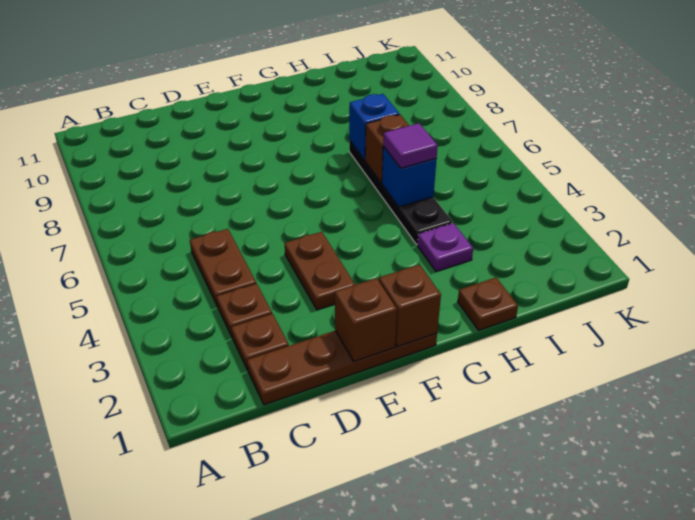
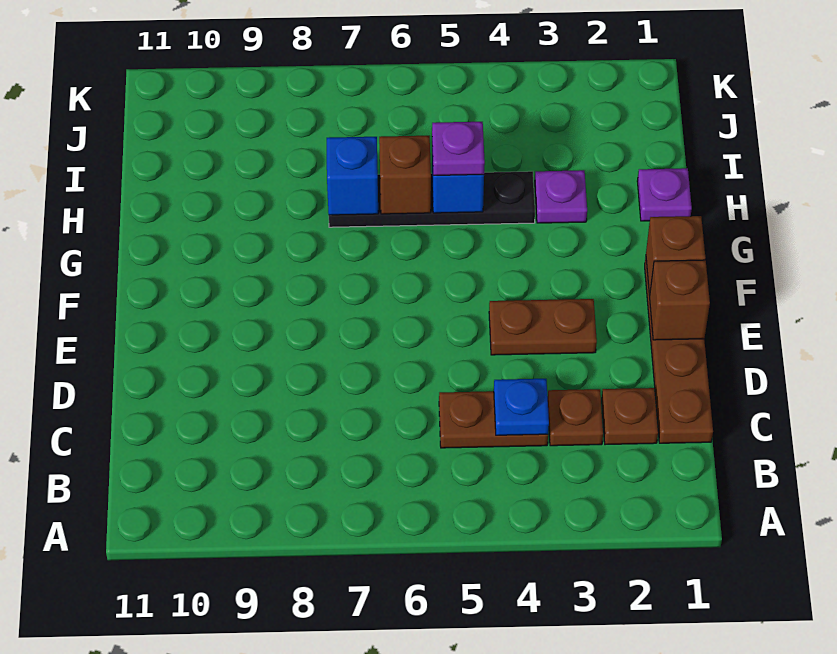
none -> blue 1x1 plate [494,379,549,435]
brown 1x1 plate [458,278,518,330] -> purple 1x1 plate [637,168,692,221]
purple 1x1 tile [383,123,438,168] -> purple 1x1 plate [432,122,485,175]

